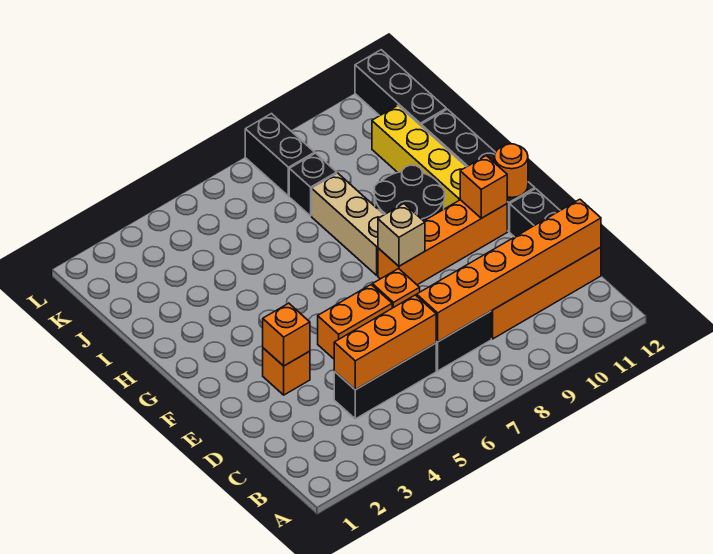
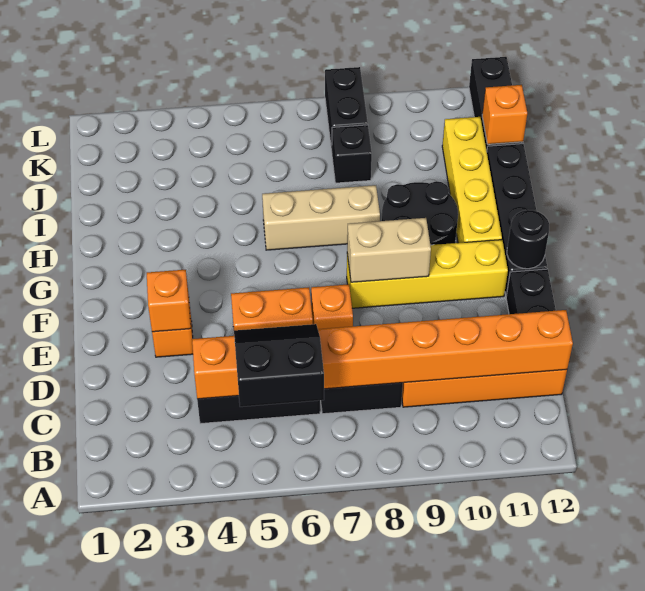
none -> black 2x2 slope [234,324,324,407]
orange 1x4 brick [378,200,507,285] -> yellow 1x4 brick [347,240,508,308]
tan 1x1 brick [378,204,425,266] -> tan 1x2 brick [347,218,431,282]
orange 1x1 brick [460,156,507,218] -> orange 1x1 brick moved to [482,85,527,144]
orange 1x1 round brick [494,144,528,198] -> black 1x1 round brick [507,210,549,269]
tan 1x3 brick [312,173,384,275] -> tan 1x3 brick turned to [262,185,380,250]

